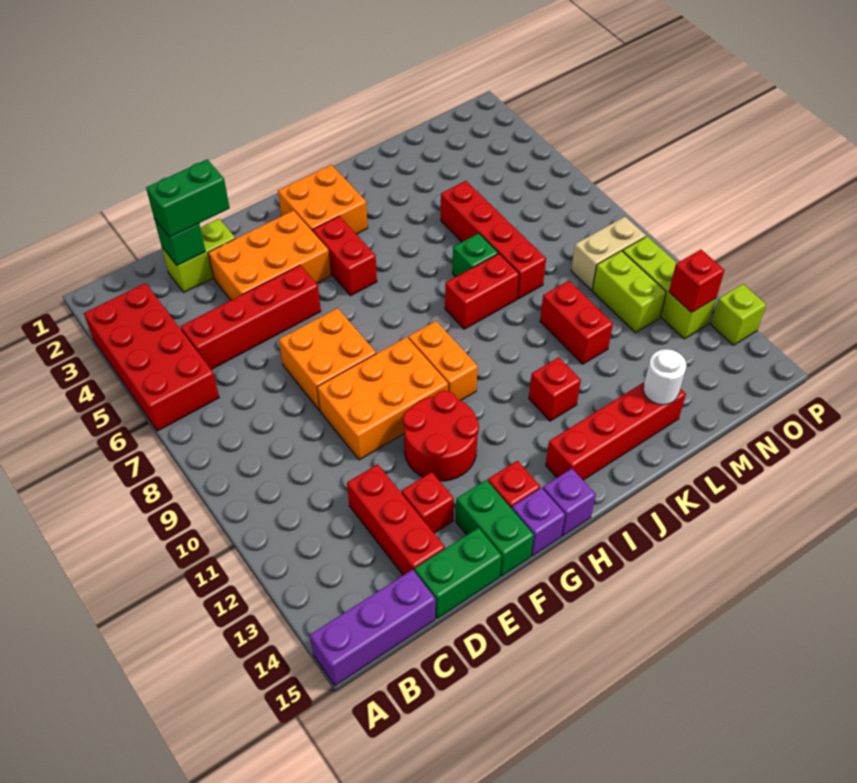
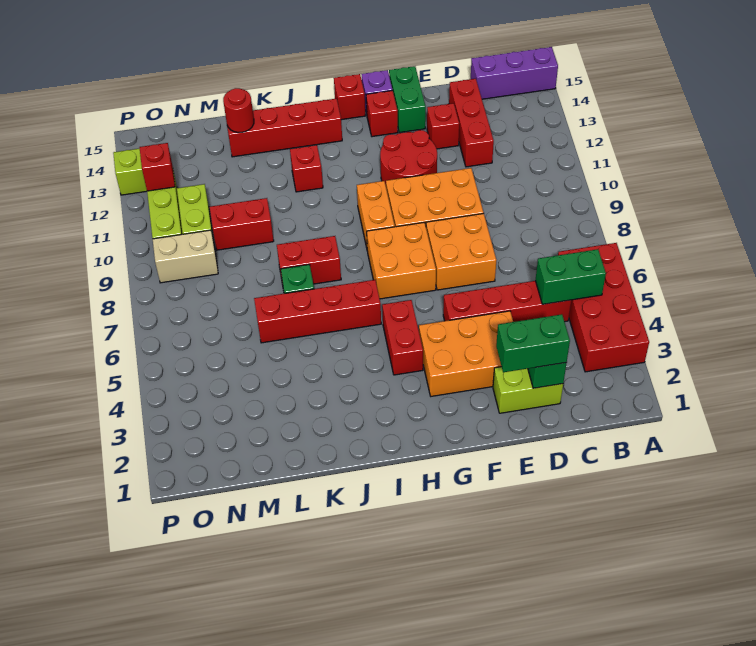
green 1x2 brick [414,528,502,619] -> green 1x2 brick moved to [535,249,606,304]
orange 2x2 brick [278,165,368,234] -> orange 2x2 brick moved to [367,222,436,299]
purple 1x1 brick [543,469,596,536] -> red 1x1 brick [334,74,365,120]
red 1x4 brick [441,181,546,299] -> red 1x4 brick turned to [254,280,381,343]
red 1x2 brick [540,281,613,364] -> red 1x2 brick turned to [210,198,274,250]
white 1x1 round brick [643,349,686,405] -> red 1x1 round brick [223,88,254,132]

